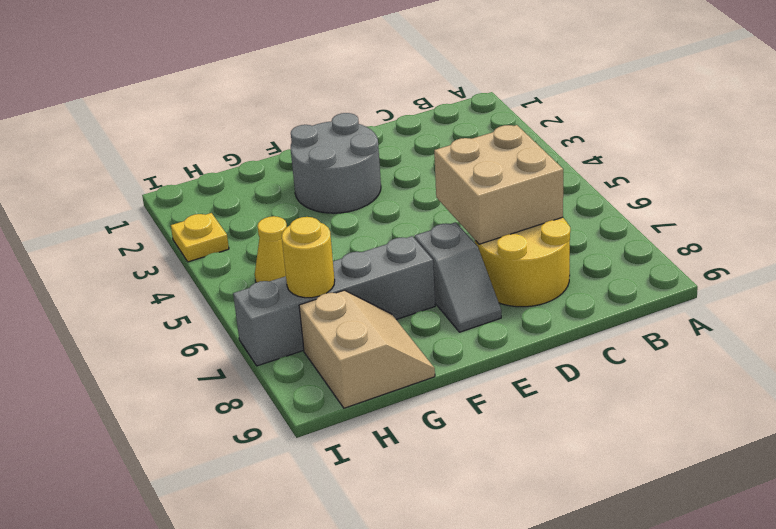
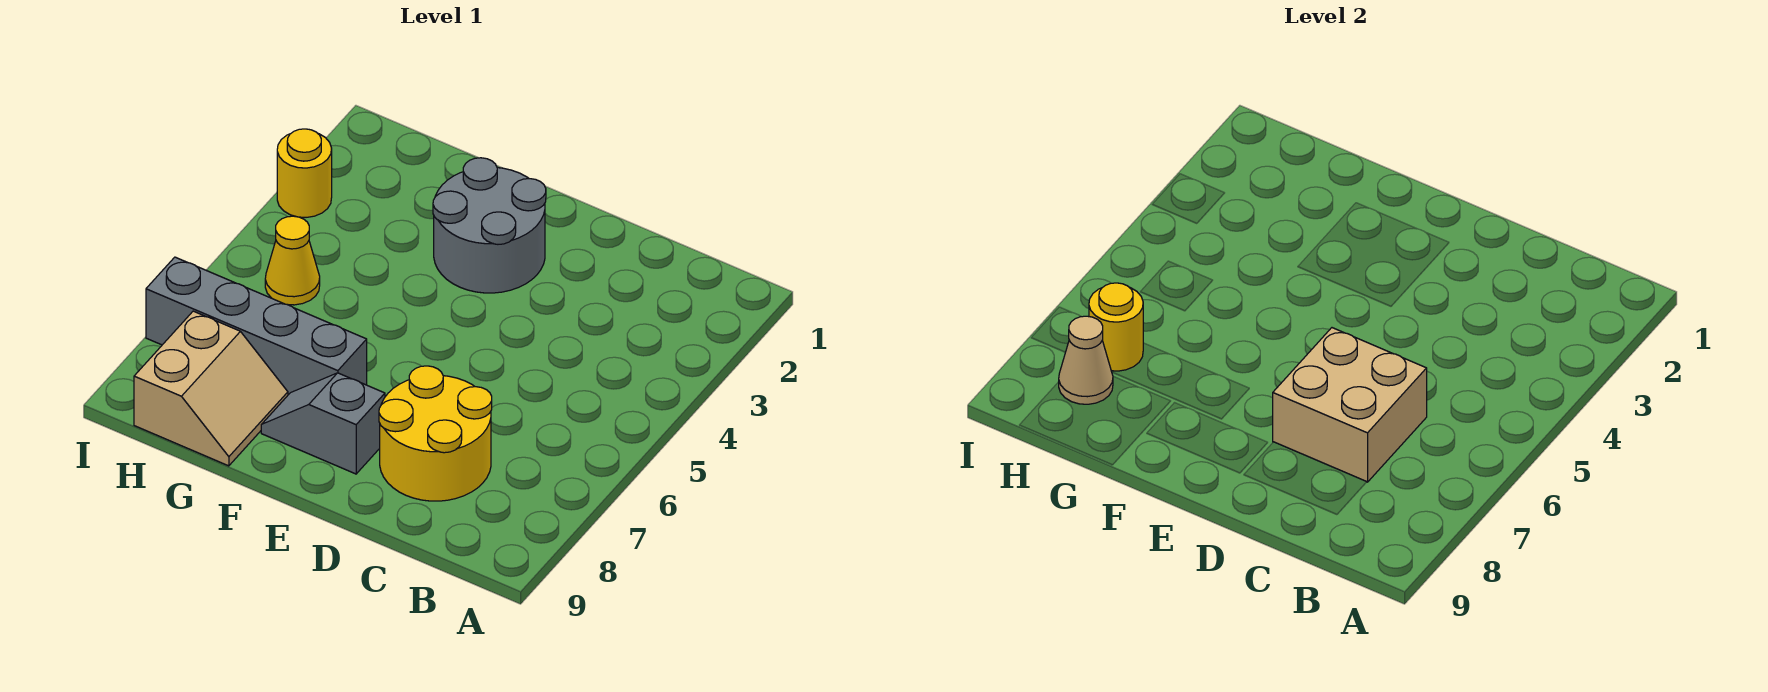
grey 1x2 slope [415,222,501,332] -> grey 1x2 slope turned to [261,373,385,474]
none -> tan 1x1 cone [1059,316,1113,404]
yellow 1x1 plate [171,213,229,262] -> yellow 1x1 round brick [277,129,332,217]

